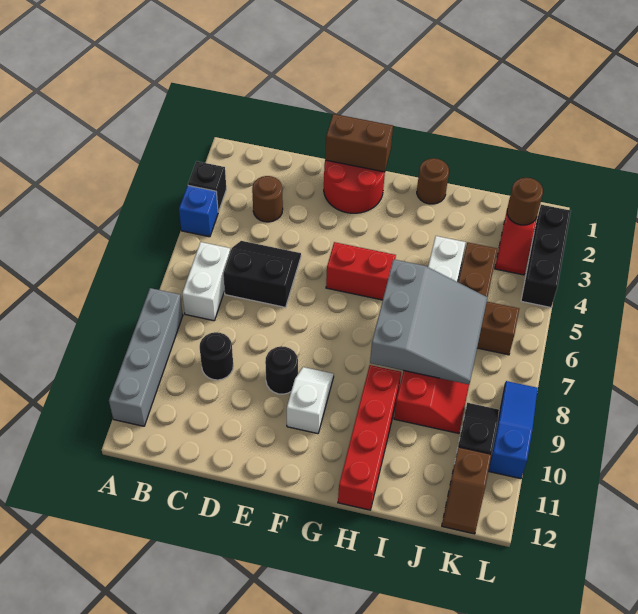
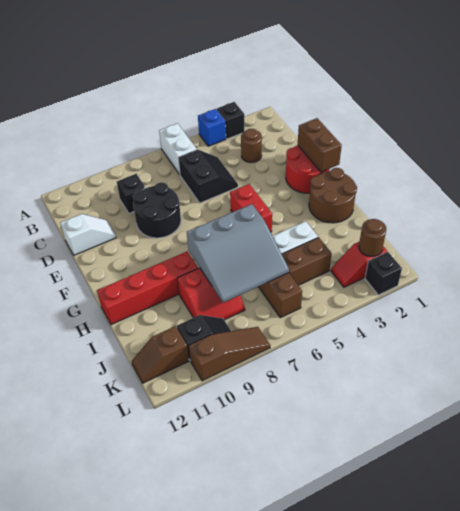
grey 1x4 brick [109,288,183,426] -> none
white 1x2 brick [182,242,230,321] -> white 1x2 brick turned to [159,123,197,175]
black 1x1 round brick [200,332,233,380] -> black 1x1 brick [117,174,145,213]
black 1x1 round brick [265,346,298,394] -> black 2x2 round brick [133,182,181,238]
white 1x2 slope [287,367,334,434] -> white 1x2 slope moved to [61,214,116,255]
brown 1x1 round brick [417,158,449,204] -> brown 2x2 round brick [309,168,357,223]
black 1x3 brick [521,205,571,307] -> black 1x1 brick [365,252,402,295]
blue 1x3 slope [489,381,538,479] -> brown 1x3 slope [189,327,270,381]

